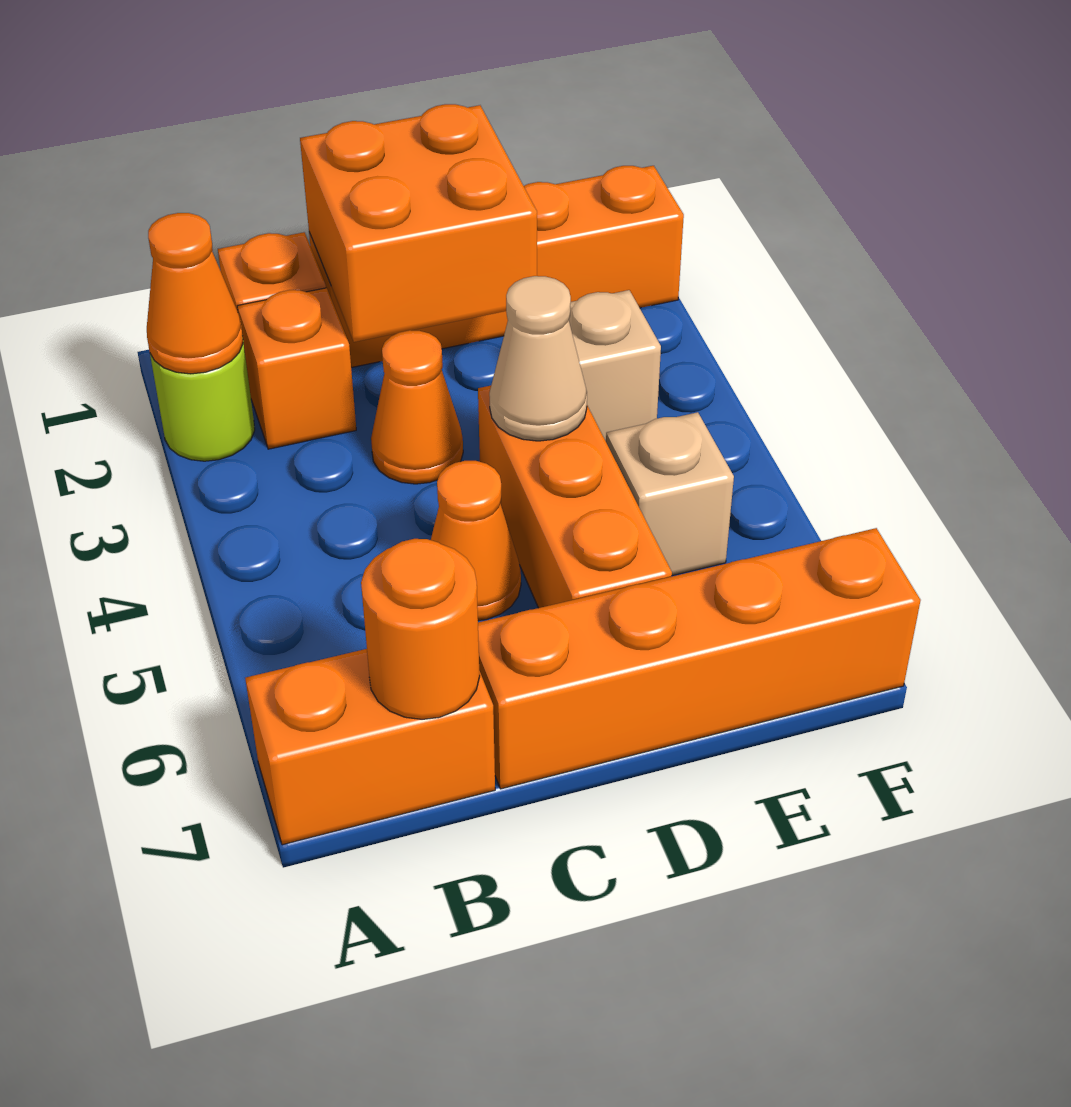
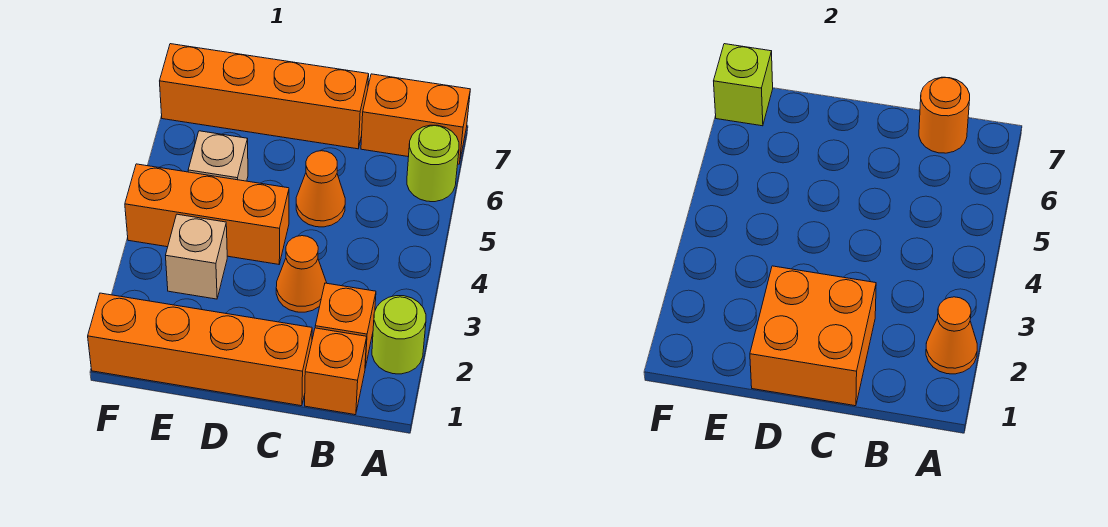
none -> lime 1x1 round brick [407,125,459,202]
orange 1x3 brick [478,386,672,608] -> orange 1x3 brick turned to [125,164,289,264]
tan 1x1 cone [489,276,587,441] -> none
none -> lime 1x1 brick [714,44,773,126]

